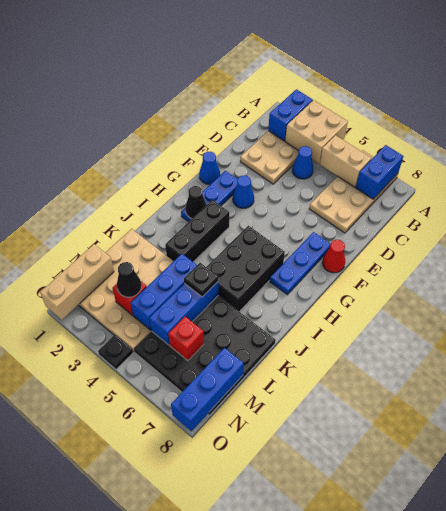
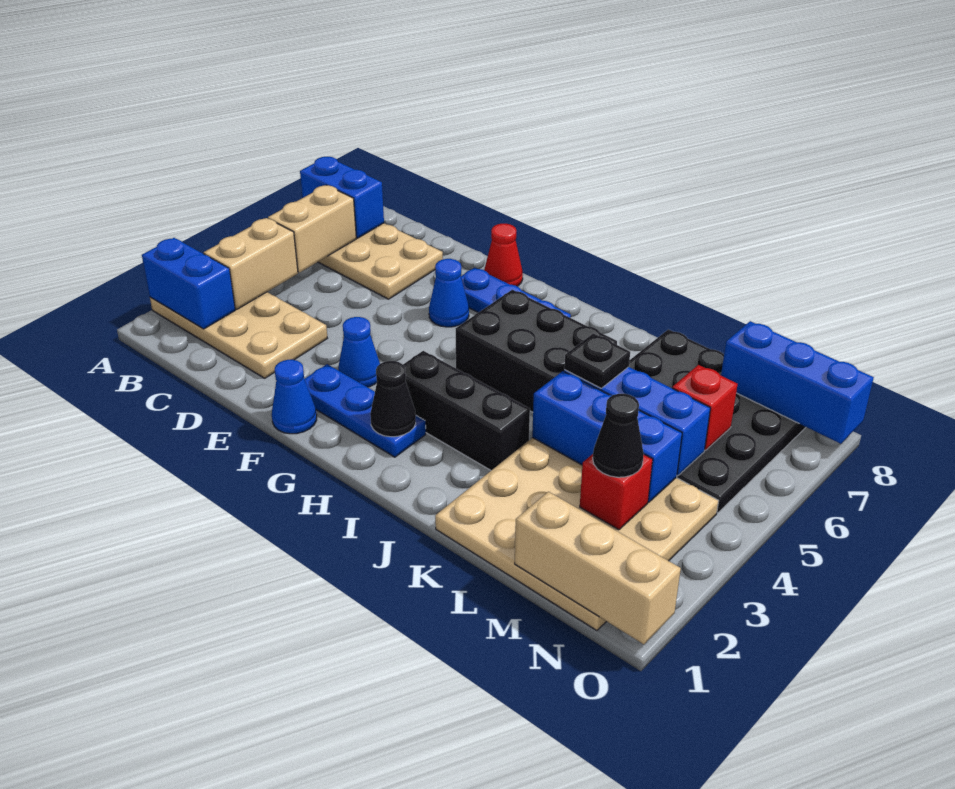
tan 2x2 brick [285,100,348,164] -> tan 1x2 brick [204,218,298,309]
blue 1x1 cone [292,146,313,179] -> blue 1x1 cone moved to [429,259,469,327]
black 1x1 plate [98,335,133,369] -> none

